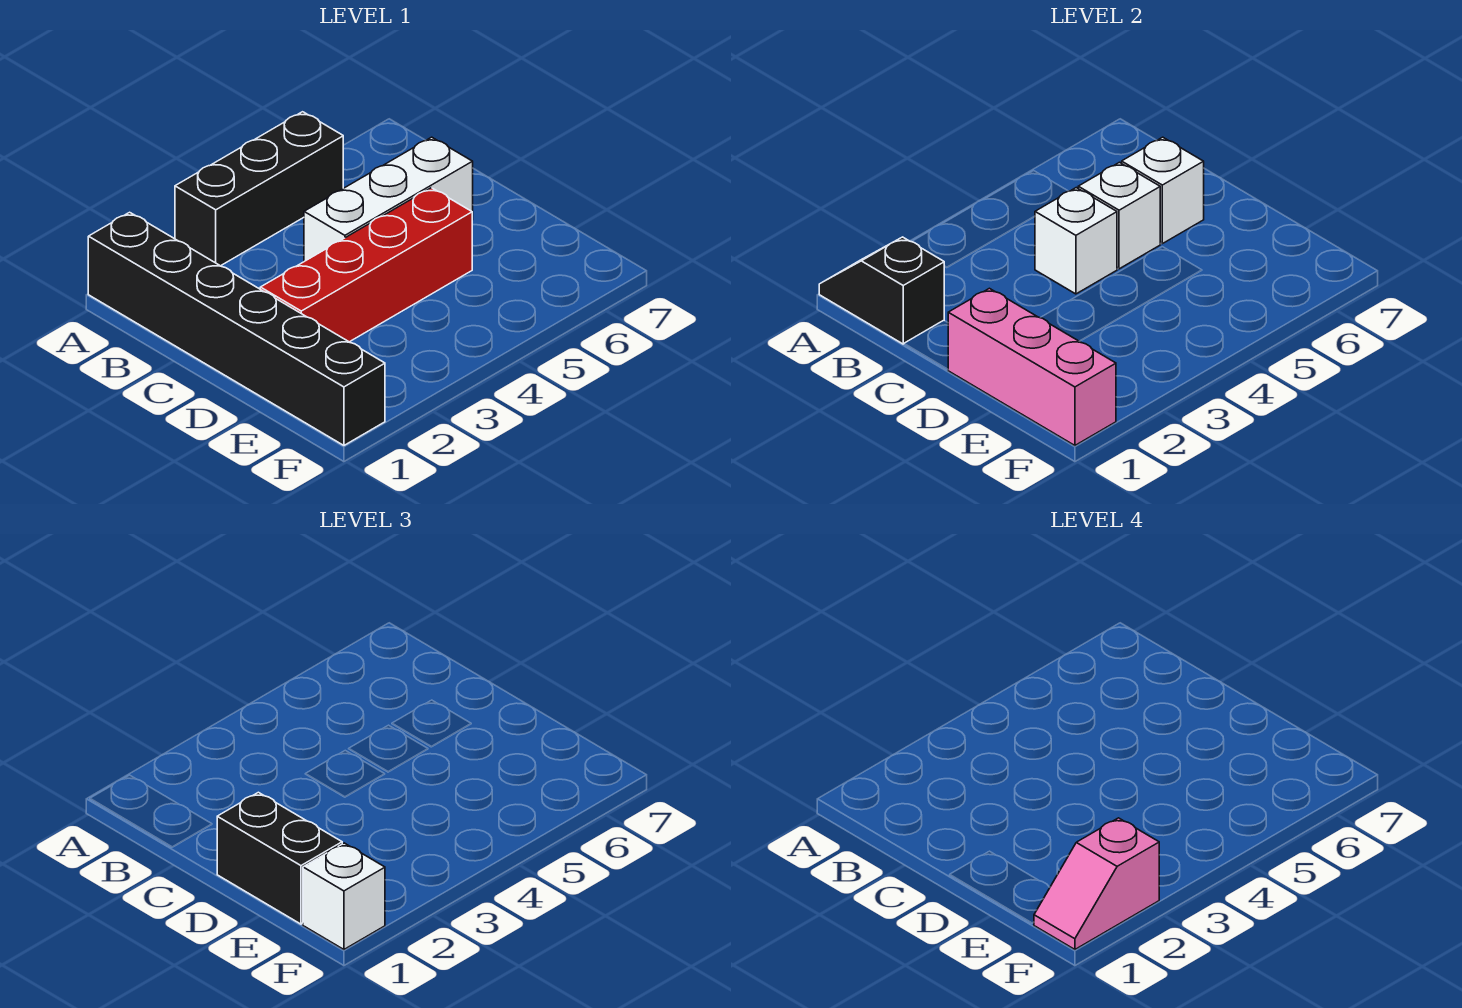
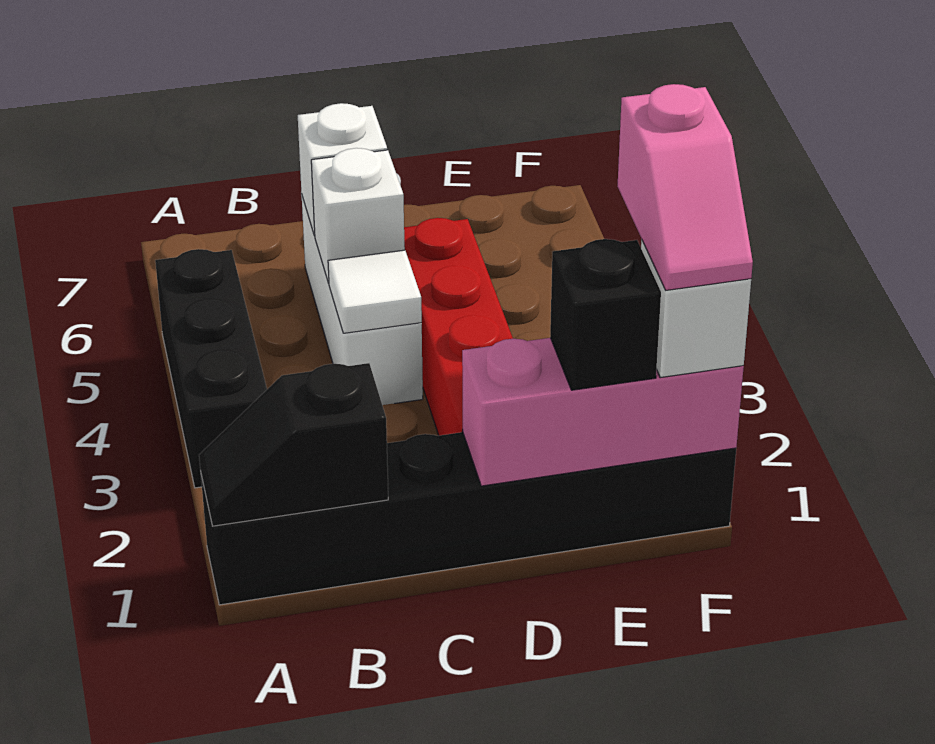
white 1x1 brick [1035,188,1117,294] -> white 1x1 tile [328,250,422,333]
black 1x2 brick [217,792,342,924] -> black 1x1 brick [550,239,661,390]

